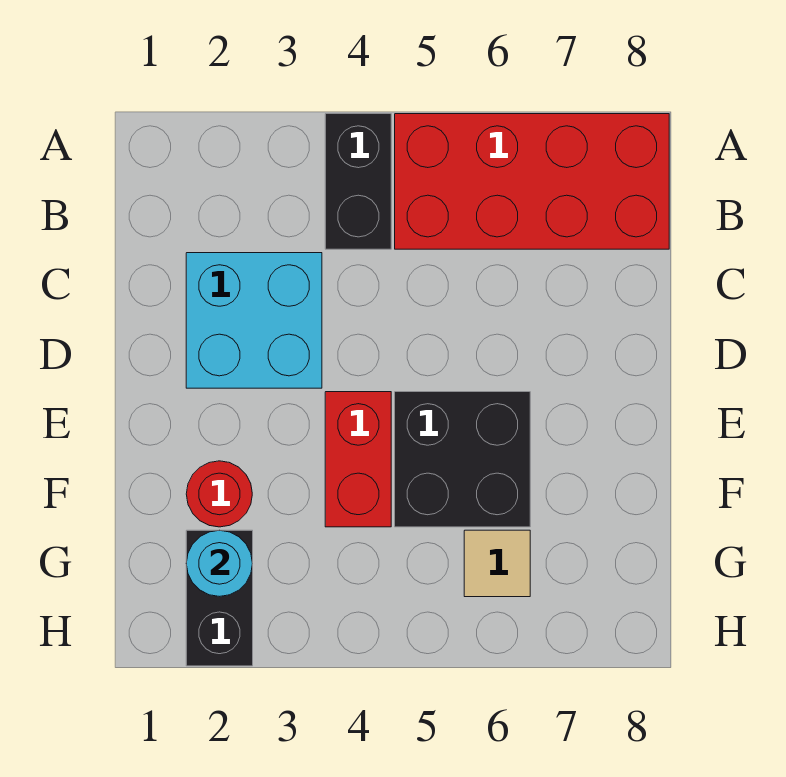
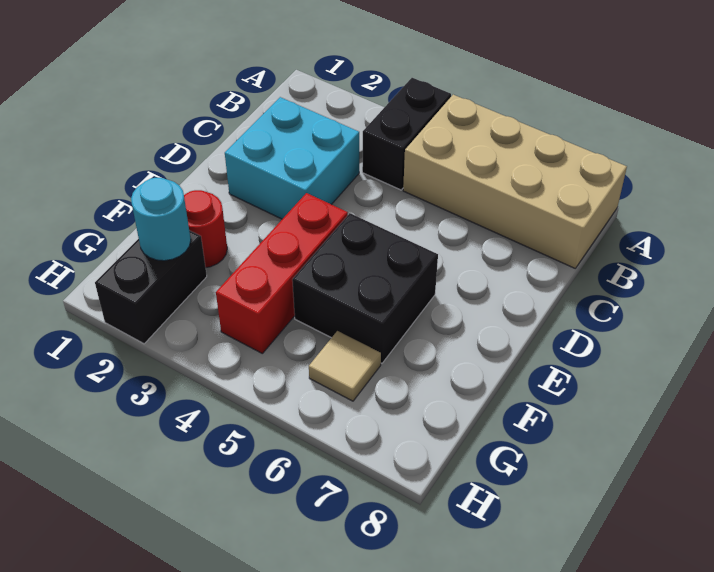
red 2x4 brick [395,114,669,249] -> tan 2x4 brick [403,95,627,268]
red 1x2 brick [325,392,391,527] -> red 1x3 brick [216,193,348,353]

